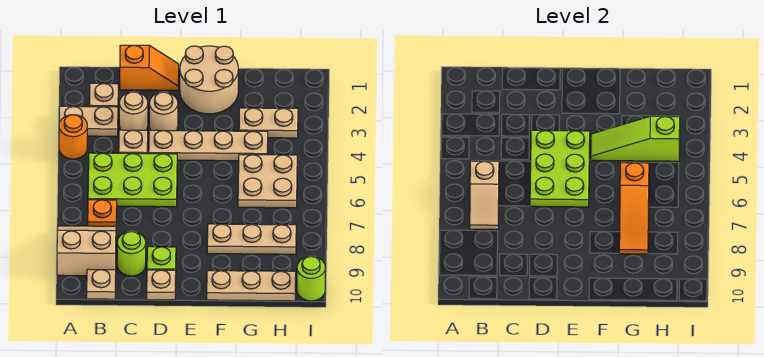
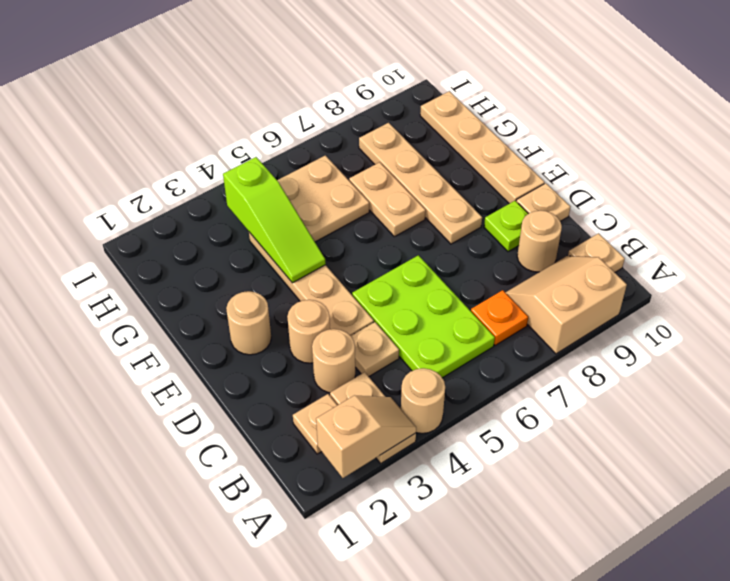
orange 1x1 round brick [59,115,87,159] -> tan 1x1 round brick [401,368,445,433]
tan 2x2 slope [57,226,116,276] -> tan 2x2 slope turned to [505,256,627,354]
tan 1x2 slope [470,161,499,229] -> tan 1x2 slope moved to [316,395,416,478]
orange 1x2 slope [120,45,179,90] -> none
lime 1x1 round brick [117,232,146,276] -> tan 1x1 round brick [517,210,562,272]
lime 2x3 plate [530,130,590,207] -> none
tan 2x2 round brick [180,46,238,114] -> tan 1x1 round brick [226,291,271,355]
tan 1x3 plate [207,224,296,254] -> tan 1x4 plate [359,123,482,244]
tan 1x3 plate [207,271,296,301] -> tan 1x4 plate [420,91,545,204]
tan 1x2 plate [239,108,298,138] -> tan 1x2 plate moved to [349,162,426,237]
orange 1x3 slope [619,163,649,254] -> none
lime 1x1 round brick [297,256,325,301] -> none

